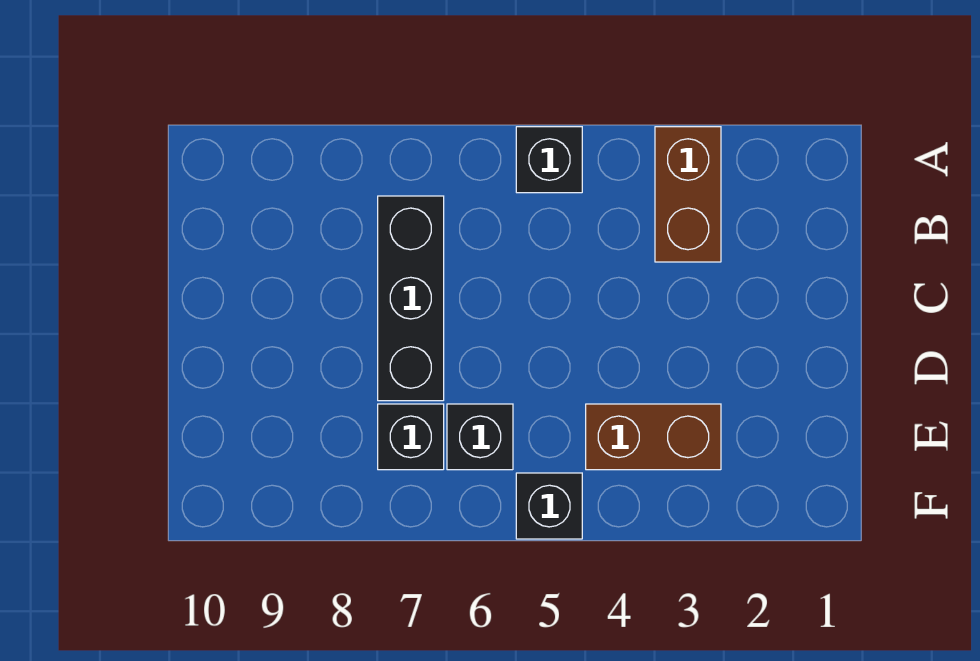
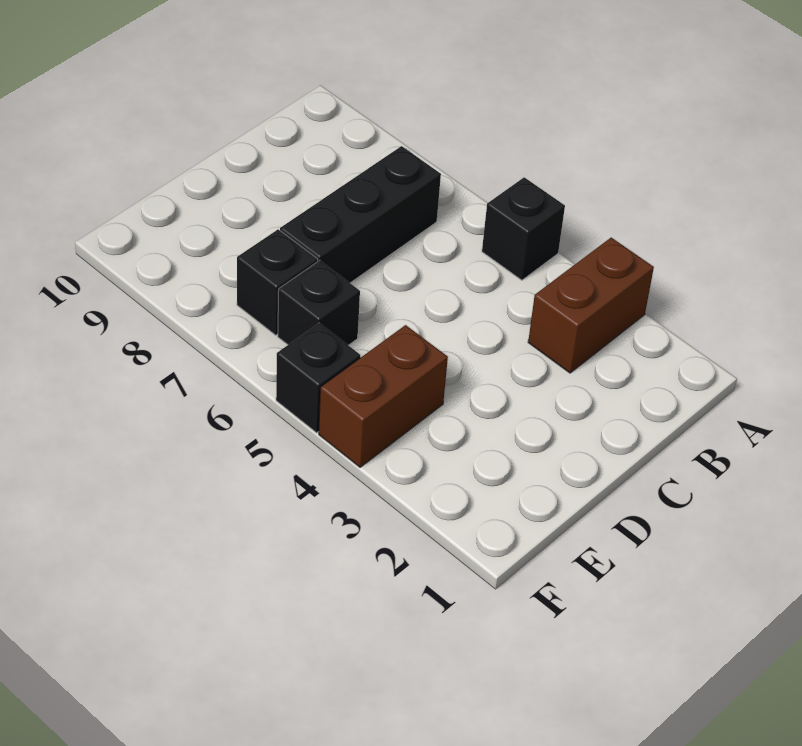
brown 1x2 brick [586,404,721,470] -> brown 1x2 brick turned to [319,325,448,467]

